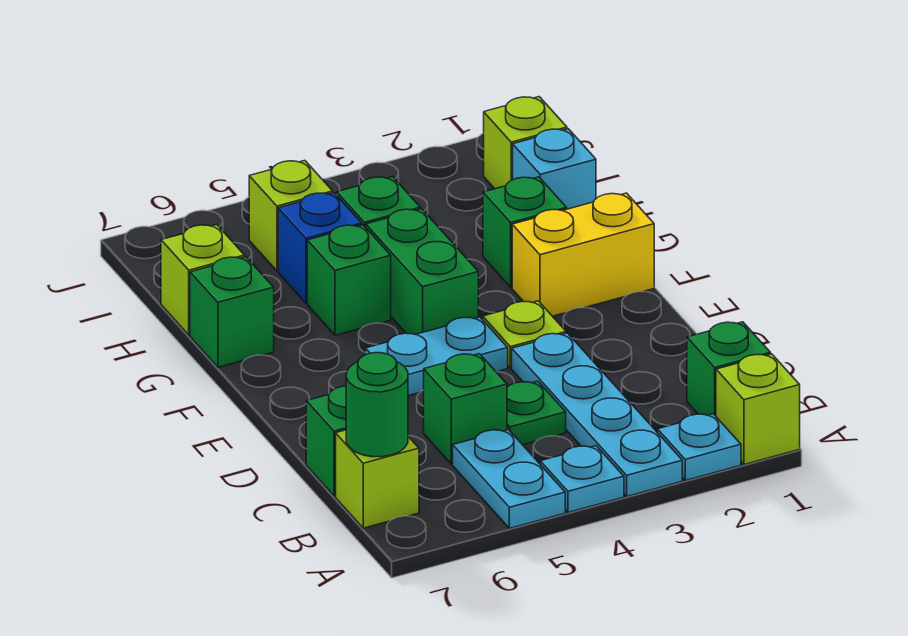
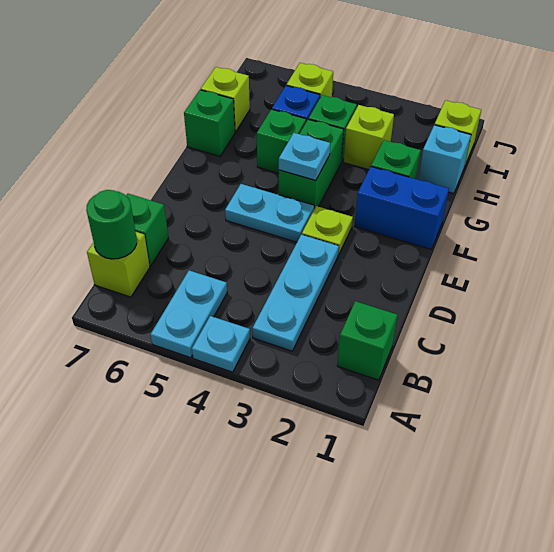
lime 1x1 brick [716,354,800,465] -> lime 1x1 brick moved to [344,105,394,170]
cyan 1x1 plate [658,414,741,481] -> cyan 1x1 plate moved to [279,133,330,181]
cyan 1x4 plate [512,333,682,496] -> cyan 1x3 plate [252,235,339,351]
green 1x1 plate [507,381,566,445] -> none
green 1x1 brick [424,354,507,464] -> none
yellow 1x2 brick [512,193,654,316] -> blue 1x2 brick [355,167,449,249]

